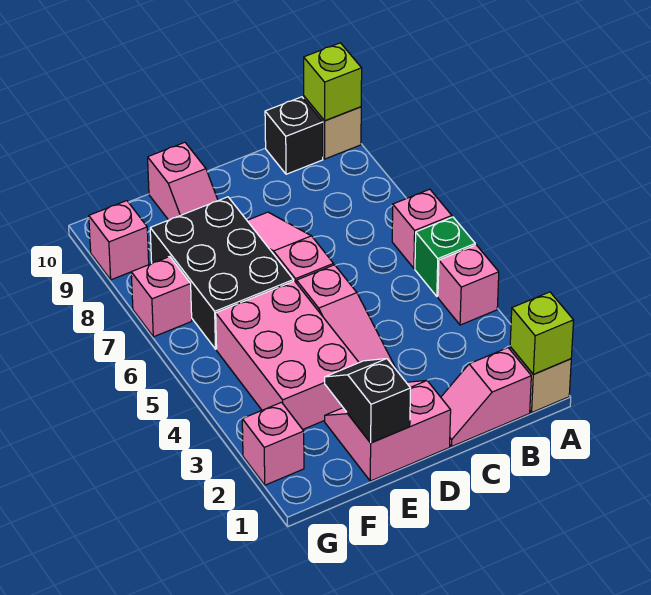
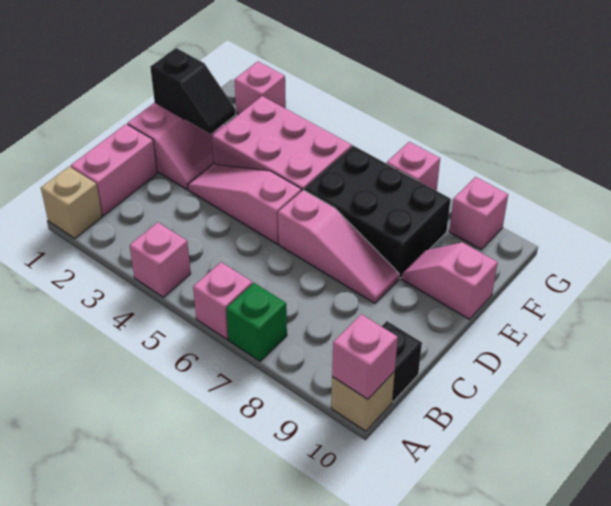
lime 1x1 brick [510,292,574,374] -> none
green 1x1 brick [415,217,475,296] -> green 1x1 brick moved to [226,283,287,361]
lime 1x1 brick [304,43,362,121] -> pink 1x1 brick [332,314,398,399]
pink 1x2 slope [441,348,531,447] -> pink 1x2 brick [71,124,157,216]

